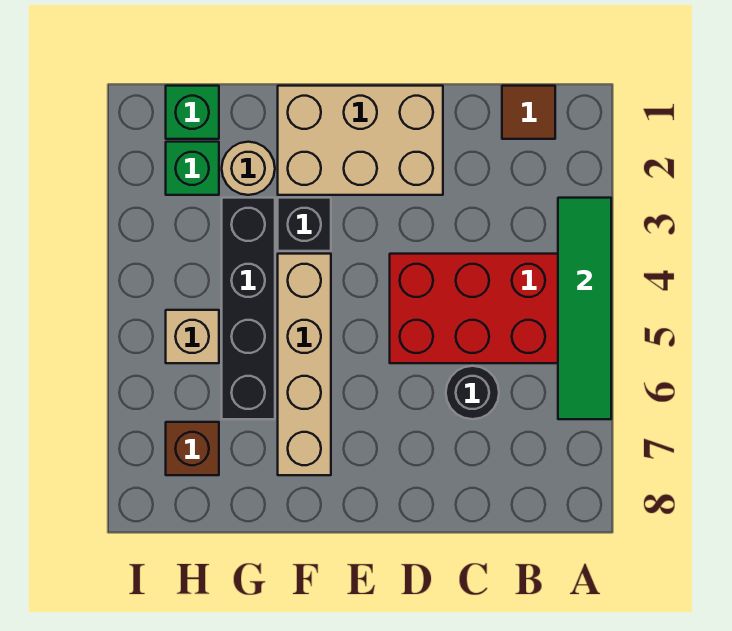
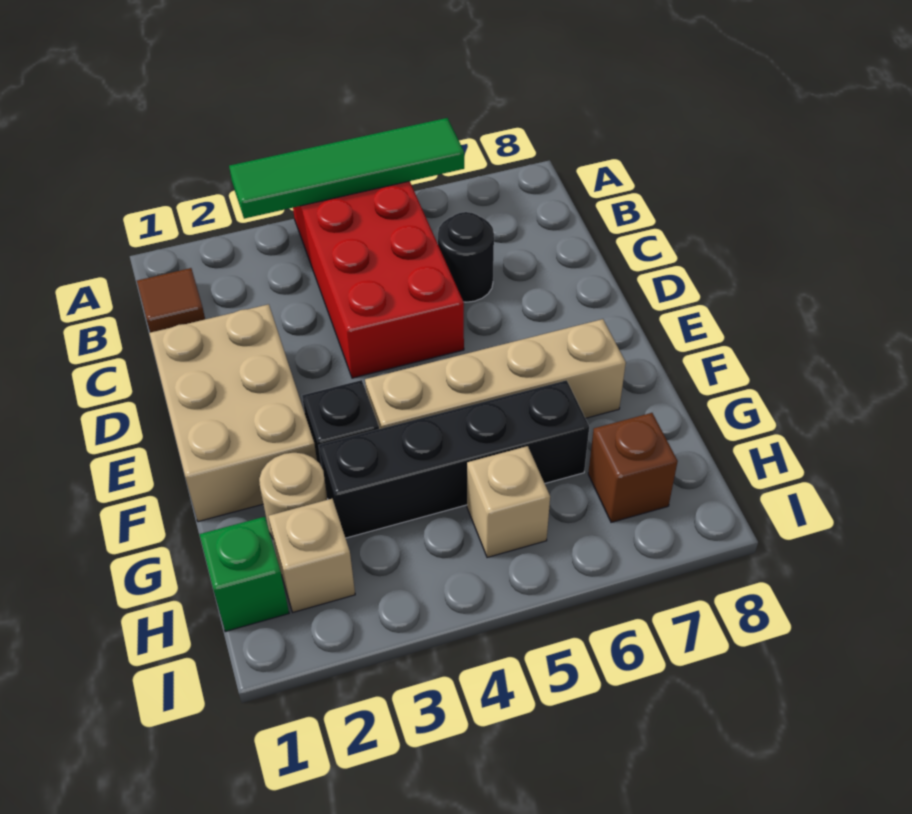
green 1x1 brick [166,142,219,195] -> tan 1x1 brick [268,499,355,612]

